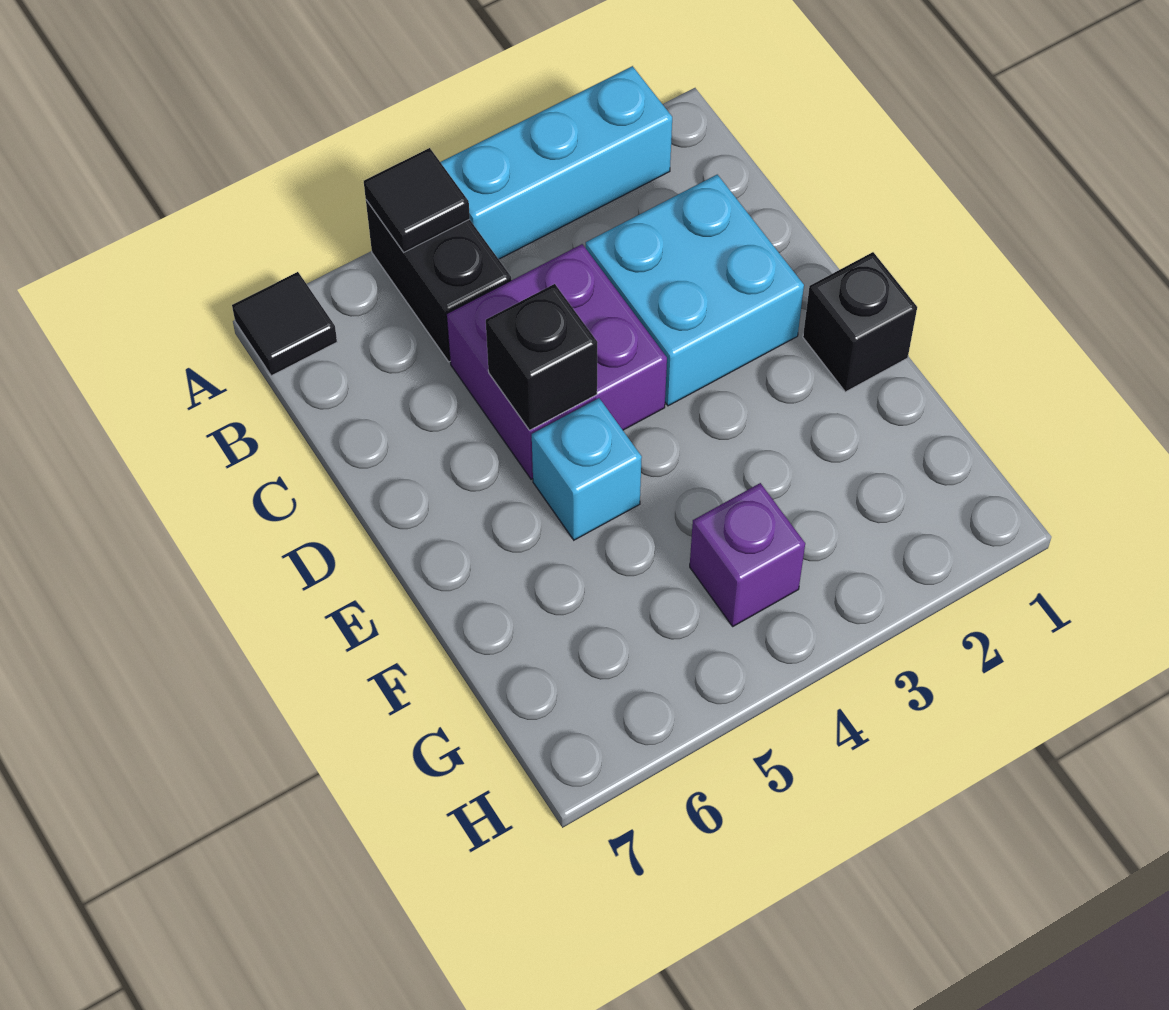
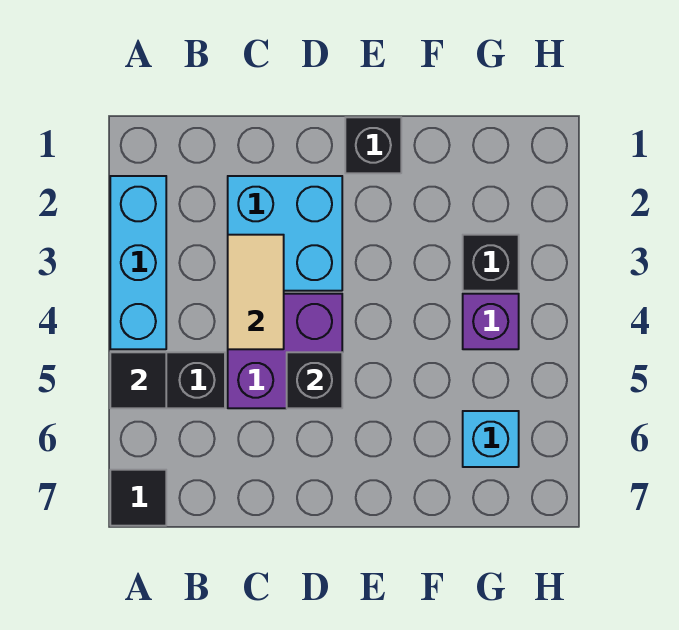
none -> tan 1x2 tile [228,235,284,349]
cyan 1x1 brick [532,398,642,540] -> cyan 1x1 brick moved to [463,411,519,467]
none -> black 1x1 brick [463,235,519,291]

